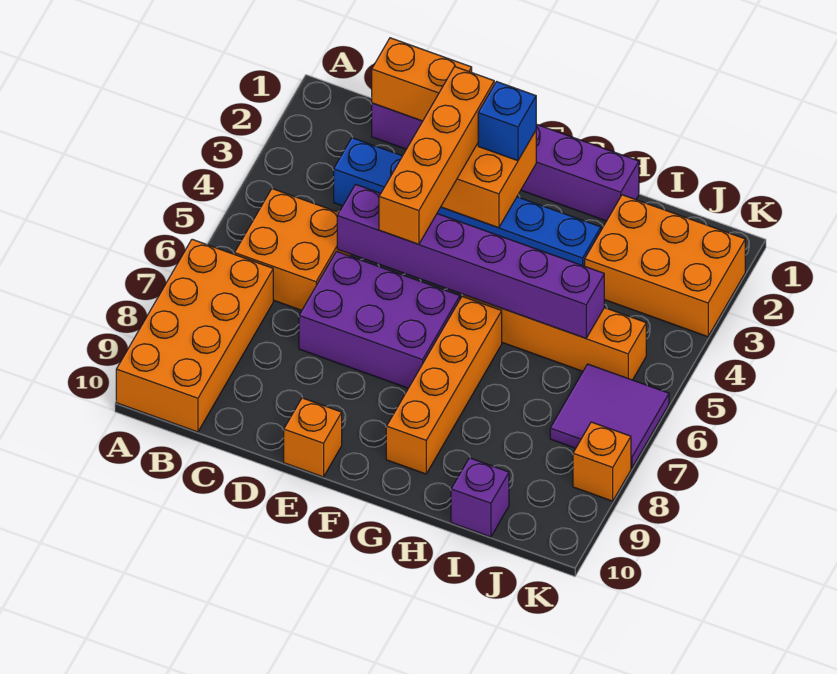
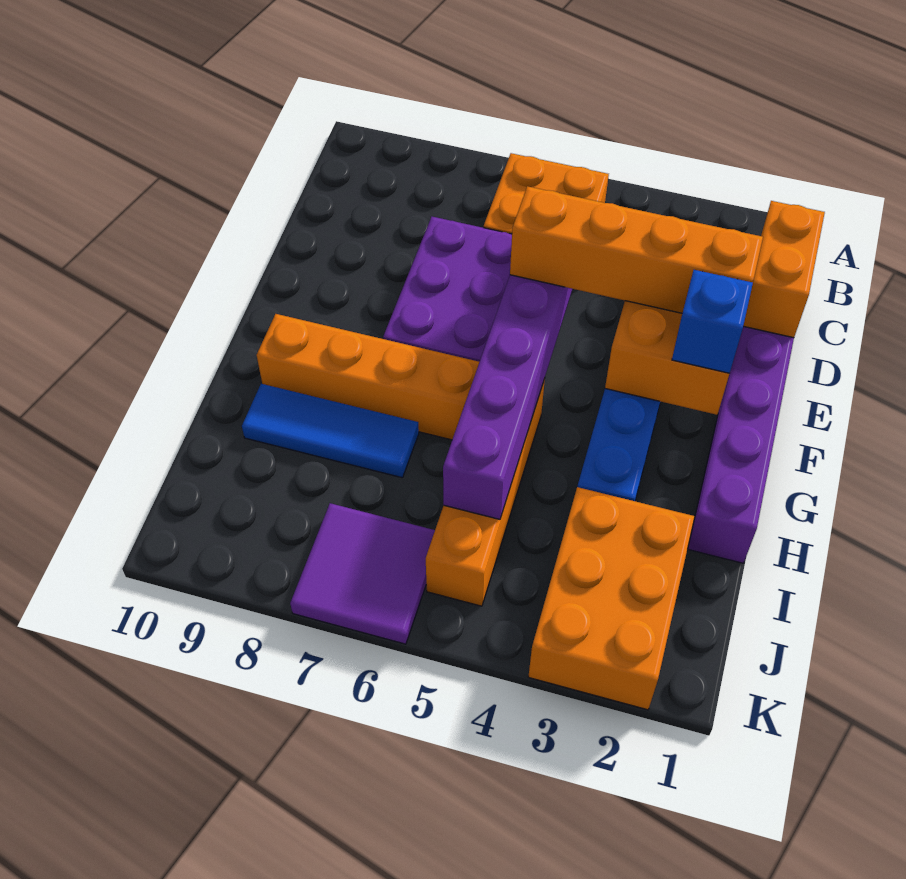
orange 2x4 brick [116,239,273,432] -> none
orange 1x1 brick [284,398,342,477] -> none
none -> blue 1x3 tile [242,384,419,478]
purple 1x1 brick [451,458,509,537] -> none
orange 1x1 brick [573,422,631,501] -> none

